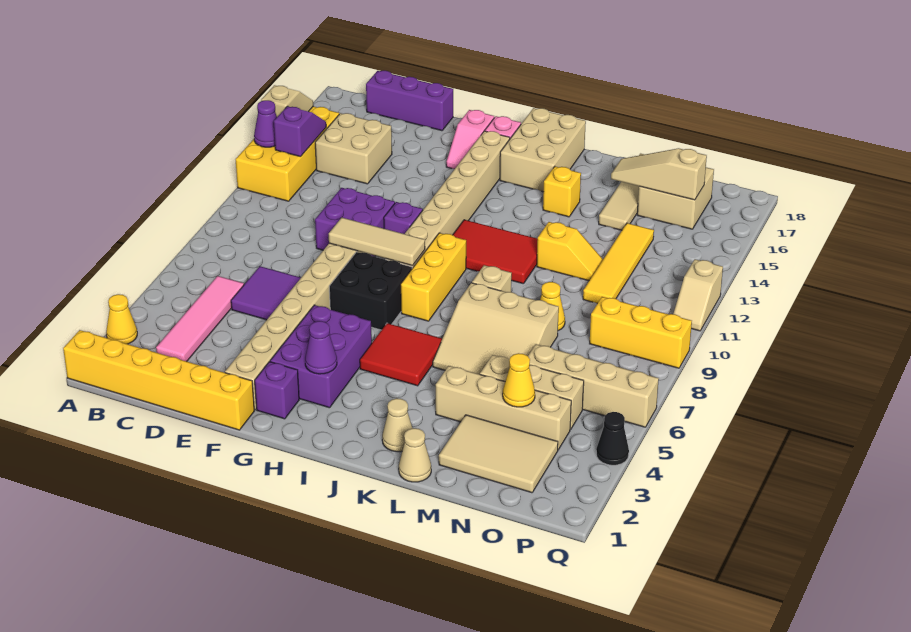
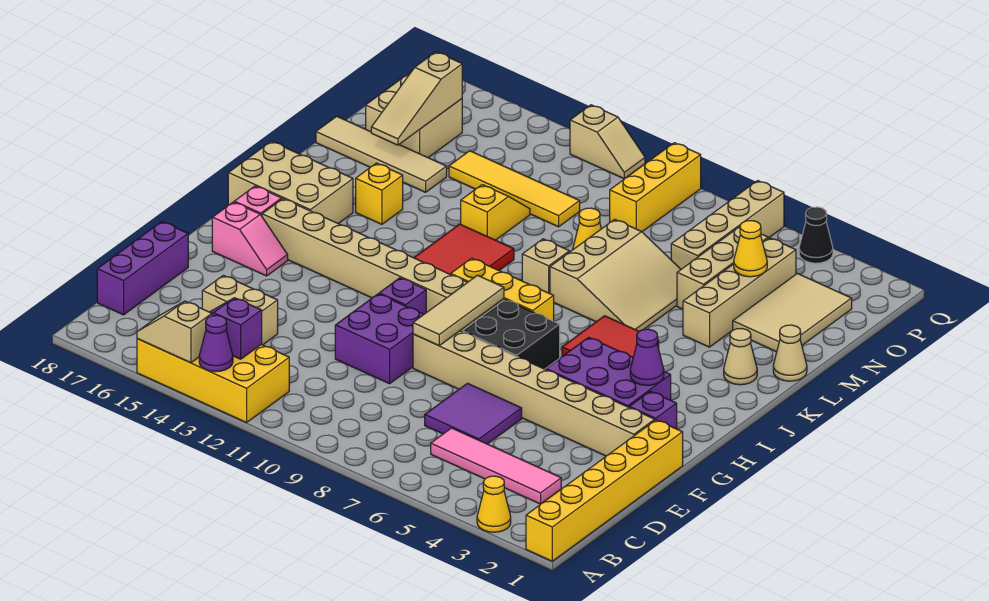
tan 2x2 brick [315,113,392,184] -> tan 1x2 brick [202,275,278,345]

